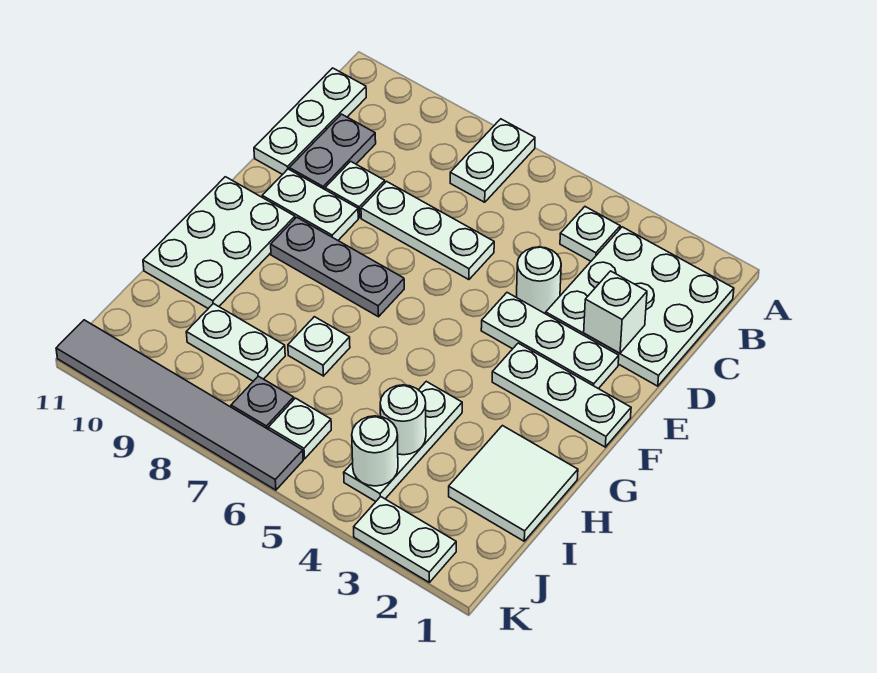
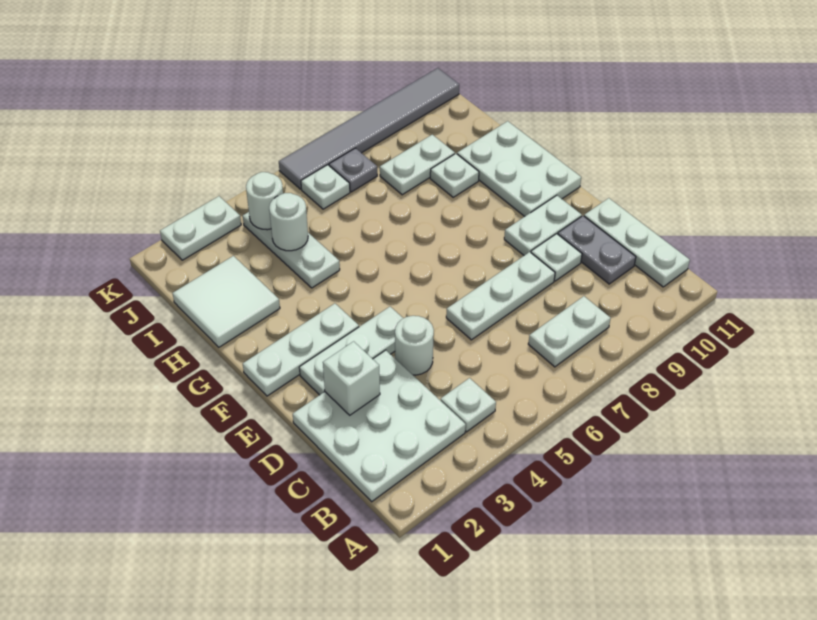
white 1x2 plate [450,119,535,202] -> white 1x2 plate turned to [528,296,611,367]
grey 1x3 plate [271,217,404,317] -> none
white 1x1 plate [288,317,350,376] -> white 1x1 plate moved to [430,154,479,197]

